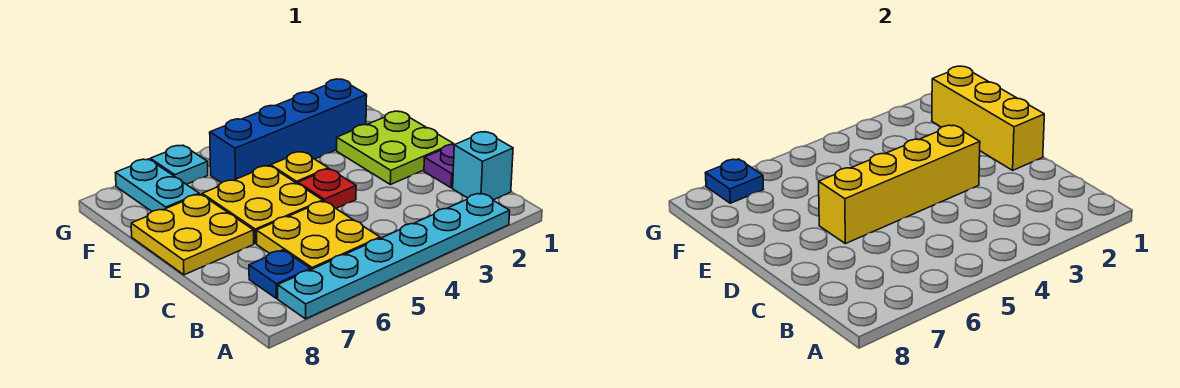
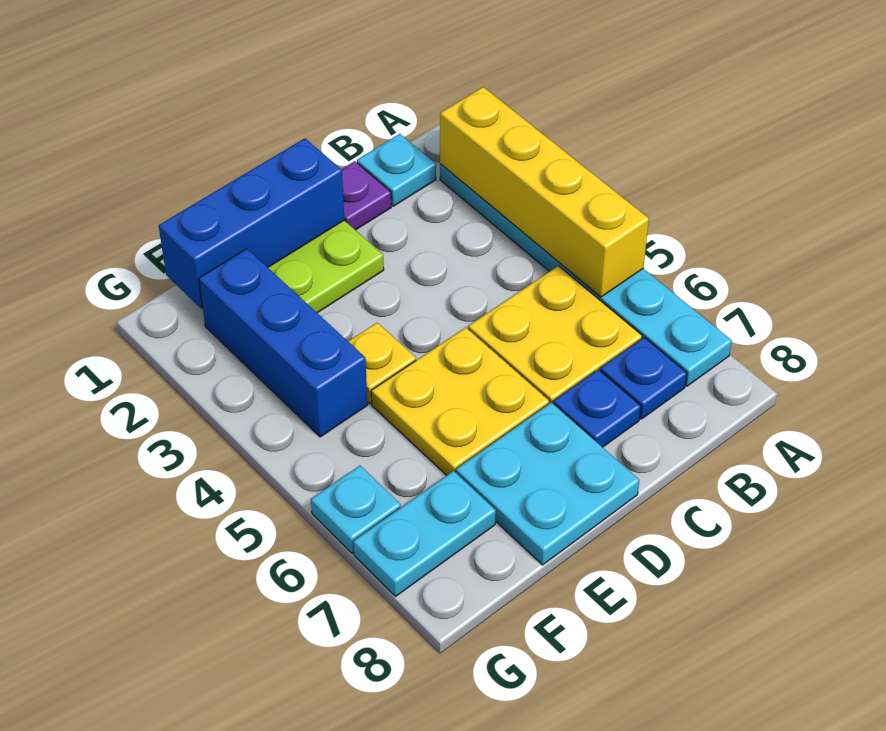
cyan 1x1 brick [453,132,513,200] -> cyan 1x1 plate [357,134,436,206]
yellow 1x3 brick [932,66,1044,170] -> blue 1x3 brick [159,138,344,309]
yellow 1x4 brick [819,125,980,244] -> yellow 1x4 brick moved to [440,87,649,297]
red 1x1 plate [298,169,356,208] -> none
yellow 2x2 plate [131,194,254,275] -> cyan 2x2 plate [456,403,639,565]
blue 1x4 brick [210,79,367,183] -> blue 1x3 brick [199,249,368,437]
blue 1x1 plate [706,159,763,203] -> blue 1x1 plate moved to [553,370,641,447]

